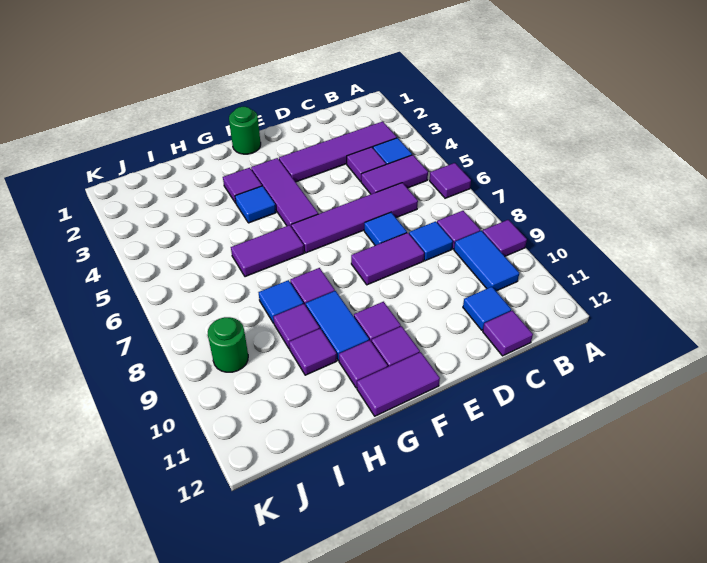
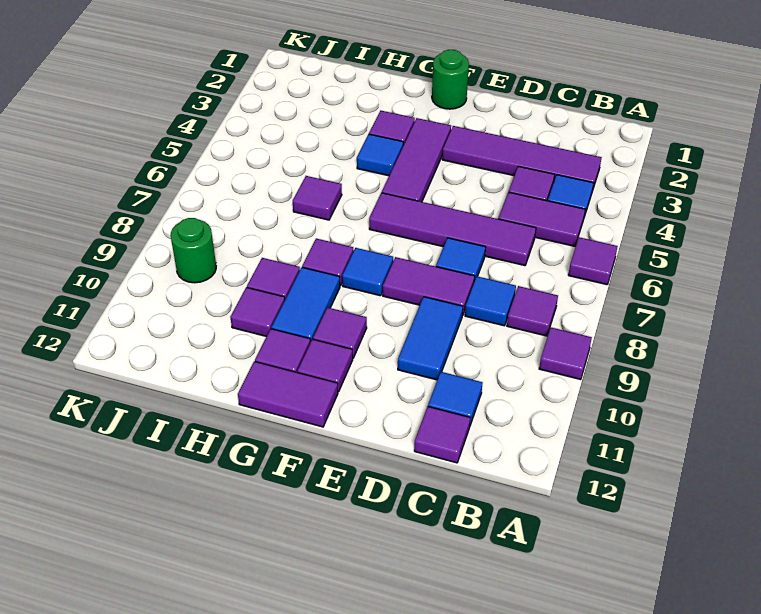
blue 1x2 tile [454,231,519,291] -> blue 1x2 tile moved to [398,297,463,380]
purple 1x2 tile [231,225,304,277] -> purple 1x1 tile [293,176,342,220]
blue 1x1 tile [259,280,303,323] -> blue 1x1 tile moved to [342,248,393,296]

